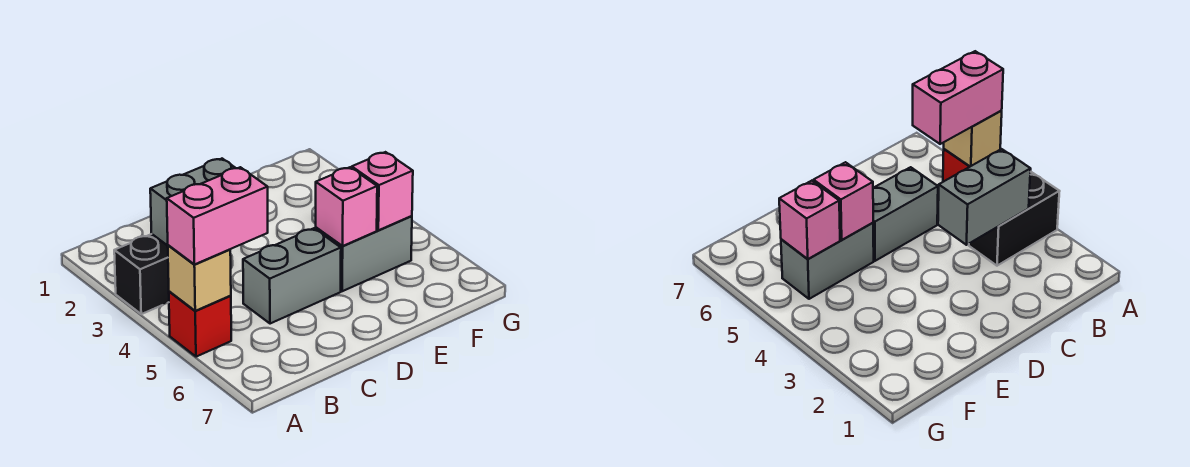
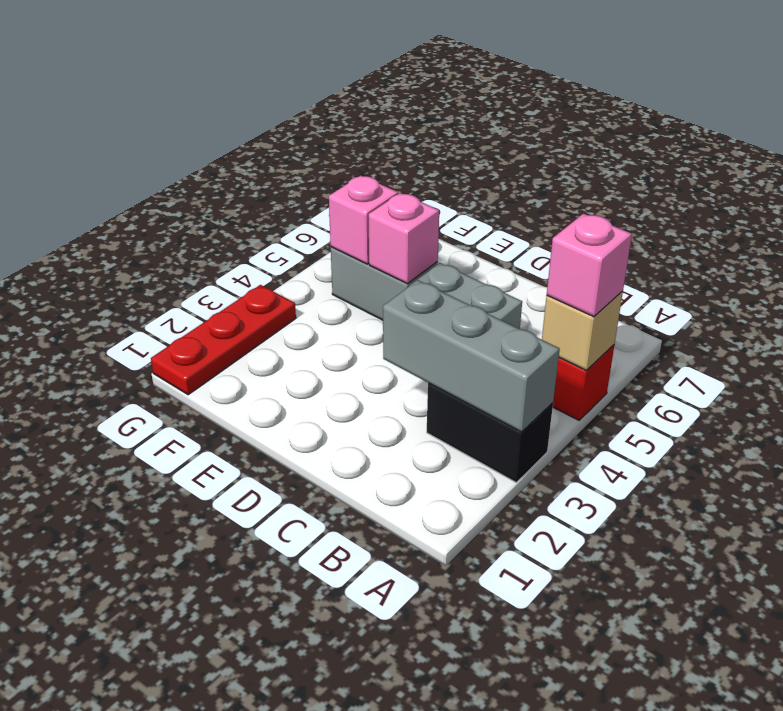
pink 1x2 brick [167,167,268,265] -> pink 1x1 brick [547,214,632,317]
grey 1x2 brick [150,159,235,246] -> grey 1x3 brick [383,280,560,432]
none -> red 1x3 plate [151,285,296,395]

